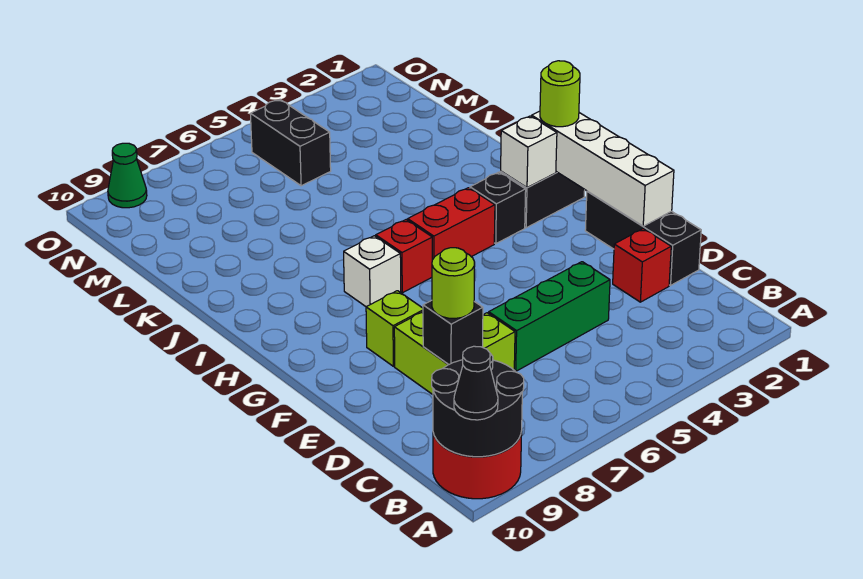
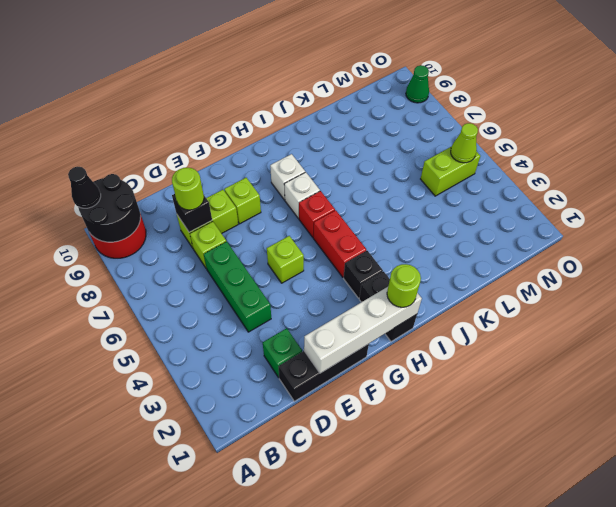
red 1x1 brick [613,229,671,302] -> green 1x1 brick [263,328,302,377]
none -> lime 1x1 brick [267,236,304,283]
white 1x1 brick [501,116,557,188] -> white 1x1 brick moved to [270,154,305,200]
black 1x2 brick [250,100,331,186] -> lime 1x2 brick [421,146,480,196]
none -> lime 1x1 cone [451,123,478,163]

